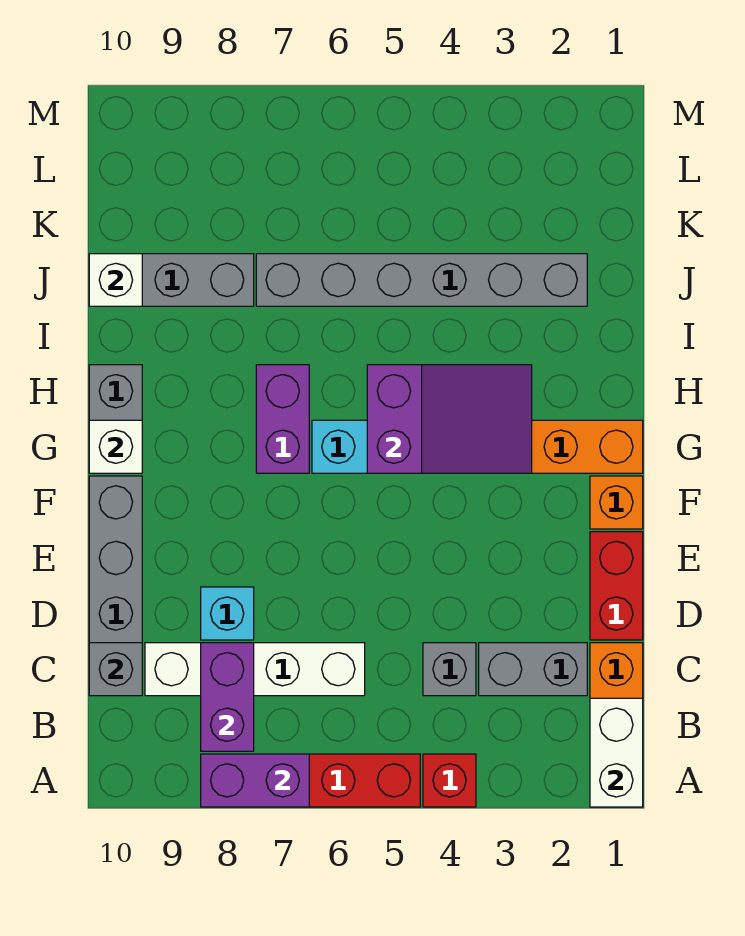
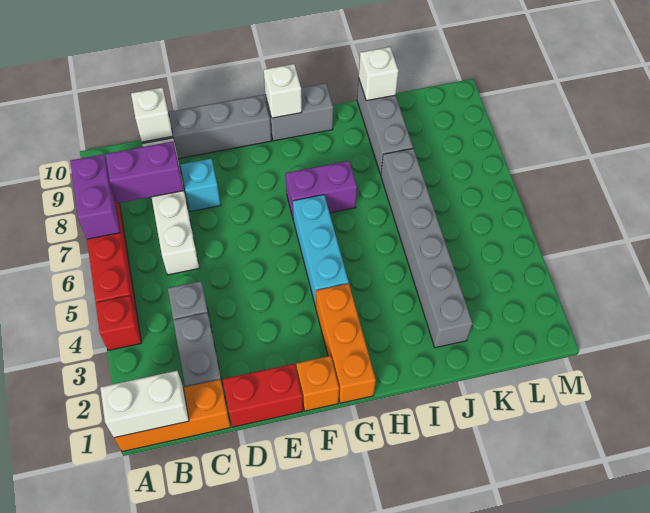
grey 1x1 brick [89,643,142,696] -> white 1x1 brick [131,87,173,142]
purple 2x3 slope [367,365,532,473] -> none

